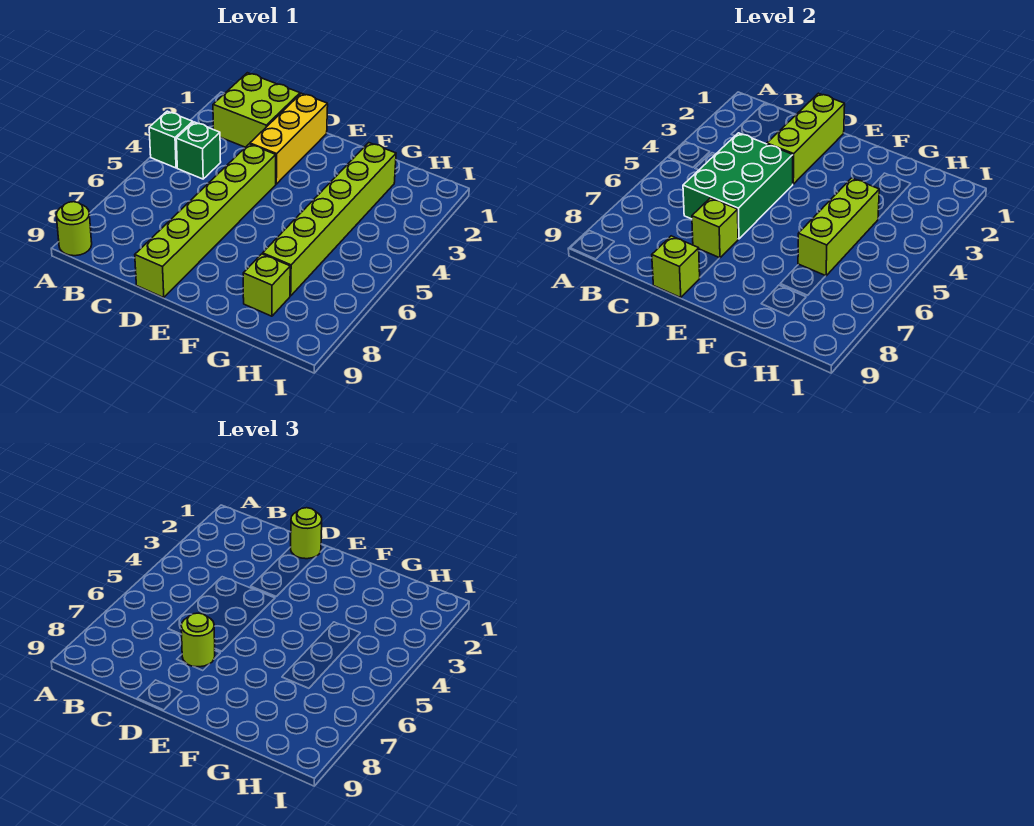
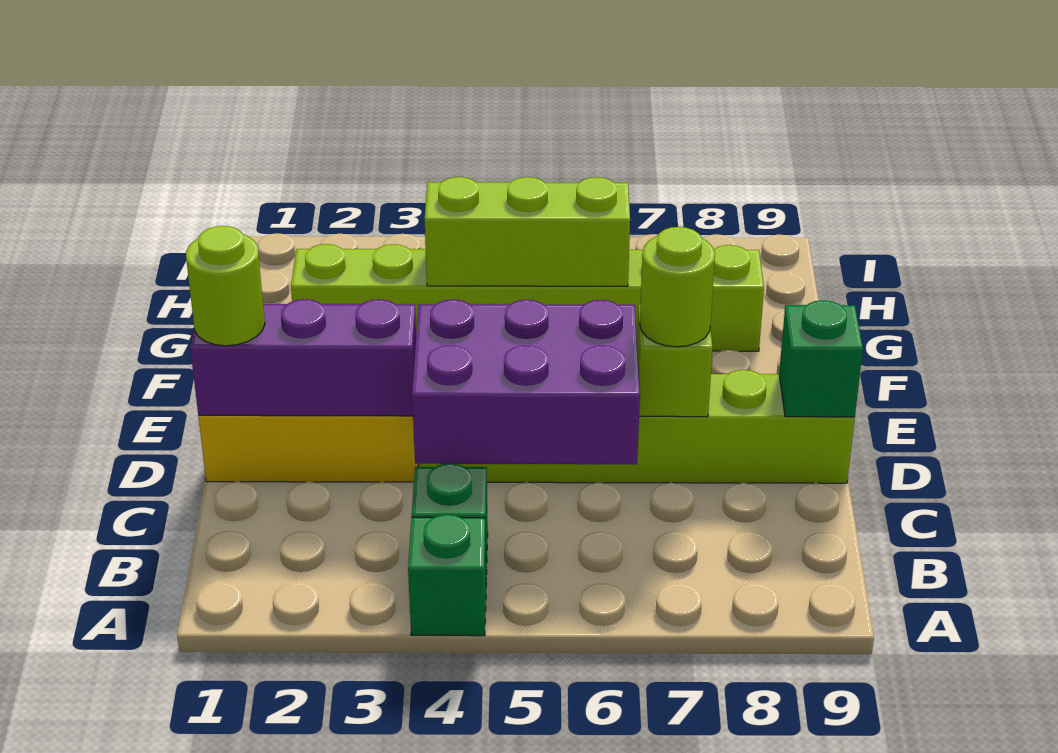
lime 1x1 round brick [56,202,92,256] -> none
lime 2x2 brick [213,73,300,147] -> none
green 2x3 brick [683,133,793,239] -> purple 2x3 brick [412,300,640,464]
lime 1x3 brick [767,93,845,184] -> purple 1x3 brick [190,299,416,416]
lime 1x1 brick [652,236,700,298] -> green 1x1 brick [779,300,863,417]

